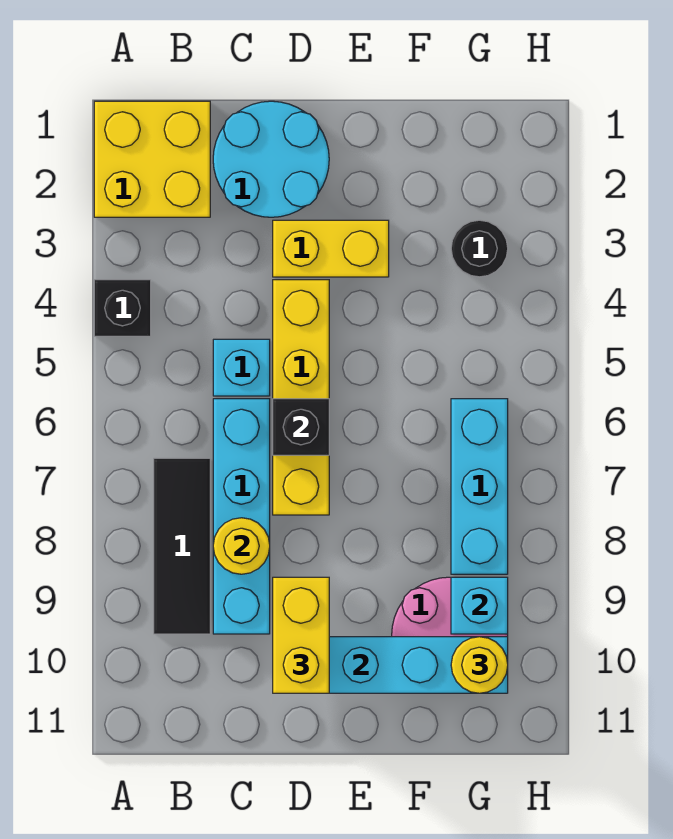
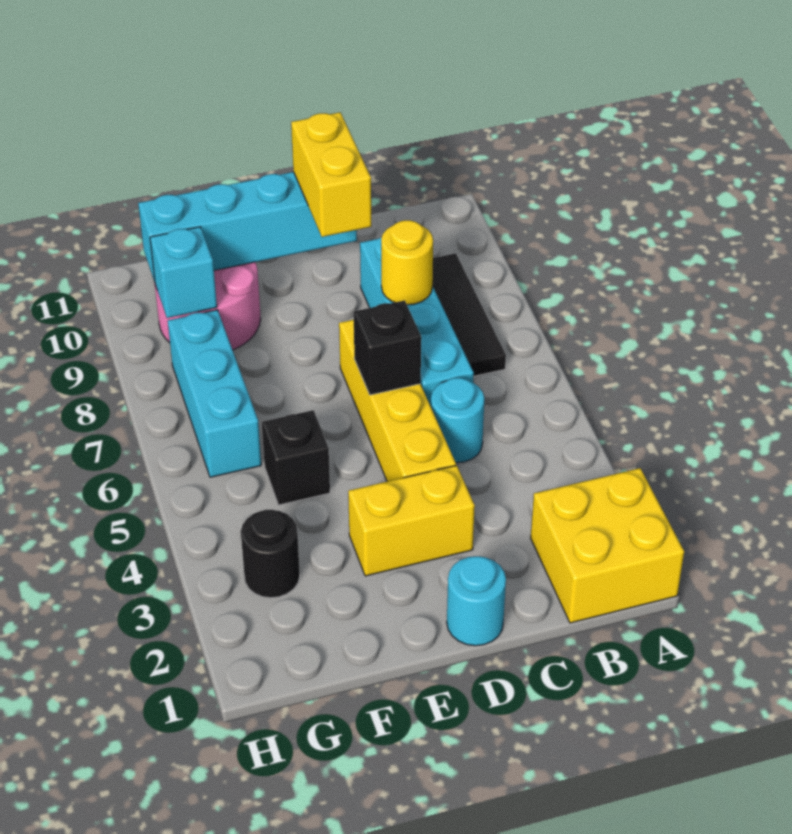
black 1x1 brick [94,280,151,336] -> black 1x1 brick moved to [262,410,330,505]
cyan 2x2 round brick [213,101,329,217] -> cyan 1x1 round brick [447,556,506,646]
cyan 1x1 brick [213,339,270,396] -> cyan 1x1 round brick [431,378,484,463]
yellow 1x1 round brick [451,637,508,693] -> none

